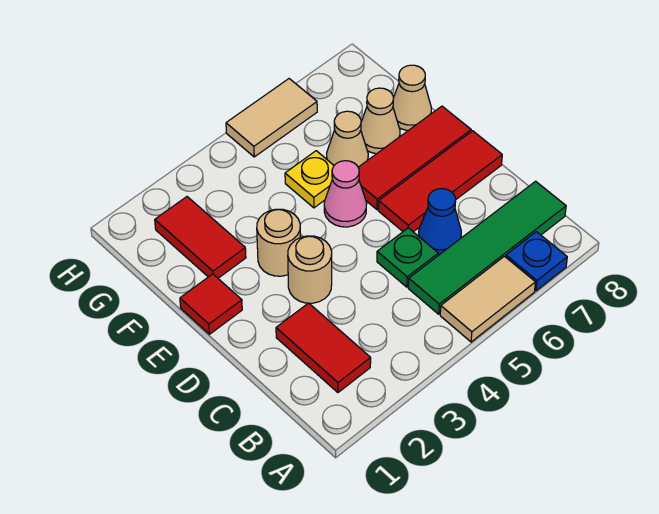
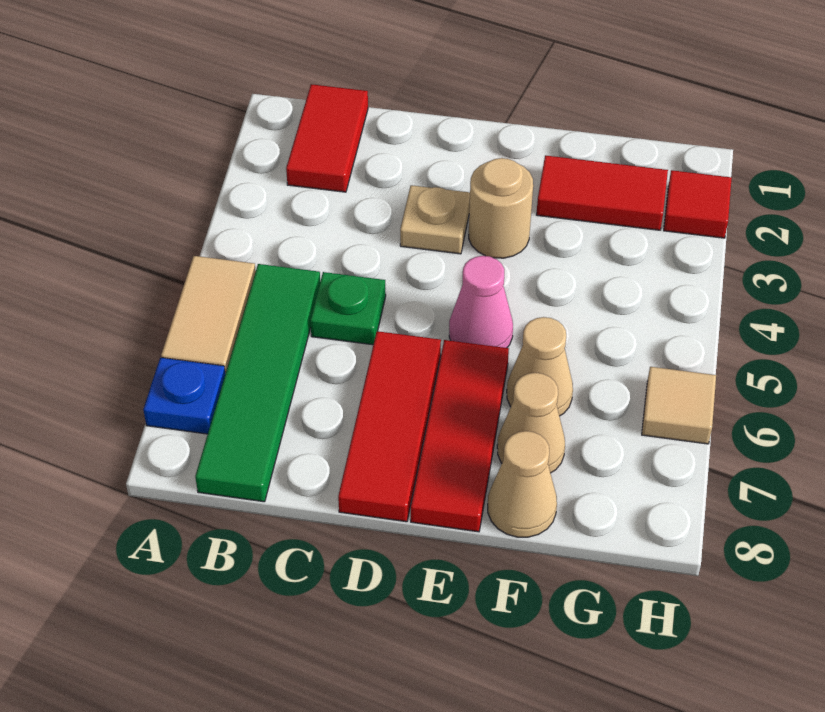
red 1x2 tile [276,303,371,392] -> red 1x2 tile turned to [286,84,368,192]
blue 1x1 cone [419,189,461,255] -> none
tan 1x1 round brick [288,236,332,303] -> tan 1x1 plate [400,185,470,254]
red 1x1 tile [180,274,242,334] -> red 1x1 tile moved to [664,170,732,238]
yellow 1x1 plate [285,151,334,208] -> none
tan 1x2 tile [226,79,317,157] -> tan 1x1 tile [642,367,716,444]

